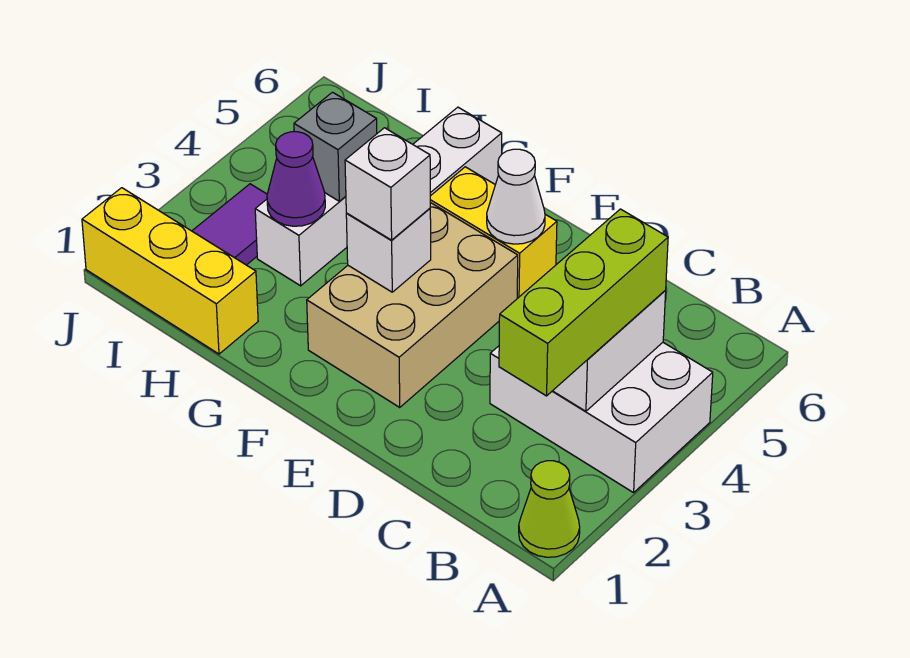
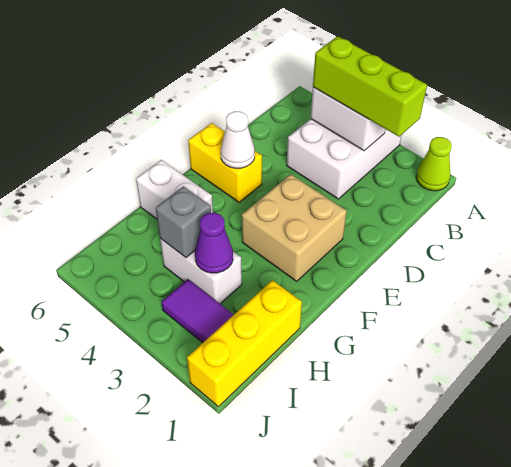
tan 2x3 brick [307,203,518,407] -> tan 2x2 brick [242,174,347,281]
yellow 1x2 brick [430,167,557,298] -> yellow 1x2 brick turned to [188,123,262,202]
white 1x1 brick [346,208,431,292] -> none
white 1x1 brick [345,128,430,240] -> none

